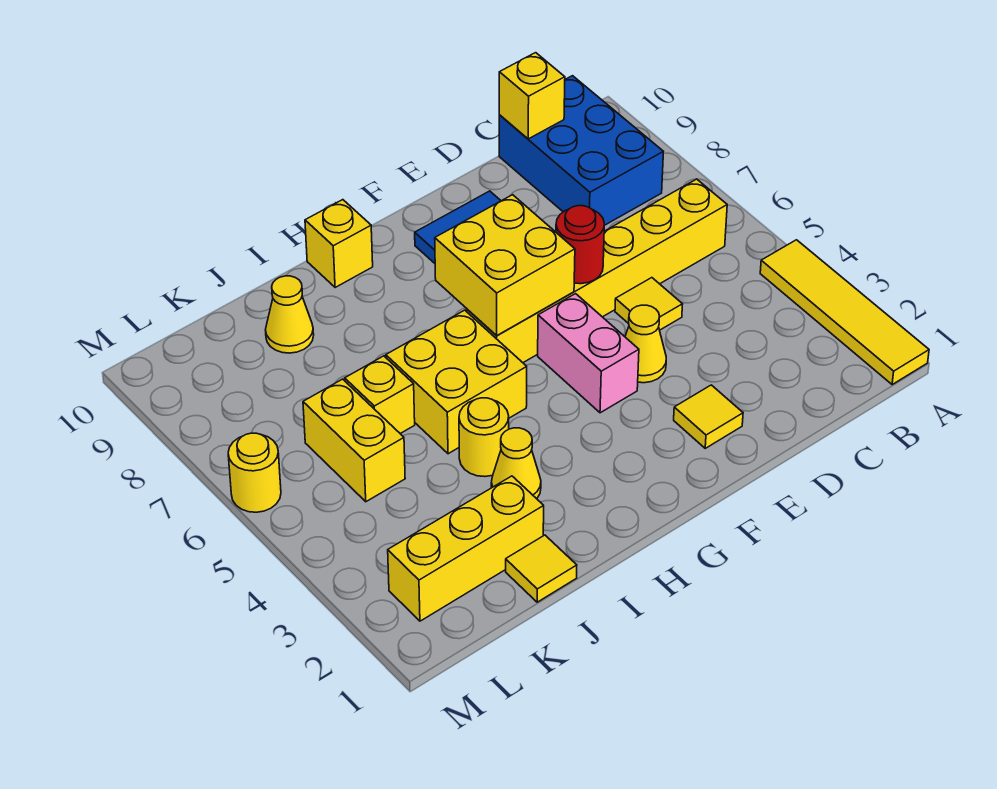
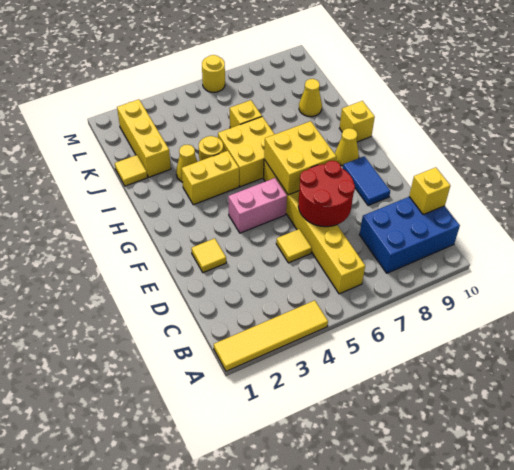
yellow 1x1 cone [625,305,666,383] -> yellow 1x1 cone moved to [335,128,359,166]
red 1x1 round brick [556,206,604,284] -> red 2x2 round brick [298,161,355,227]
yellow 1x2 brick [303,379,405,502] -> yellow 1x2 brick moved to [182,151,239,205]

